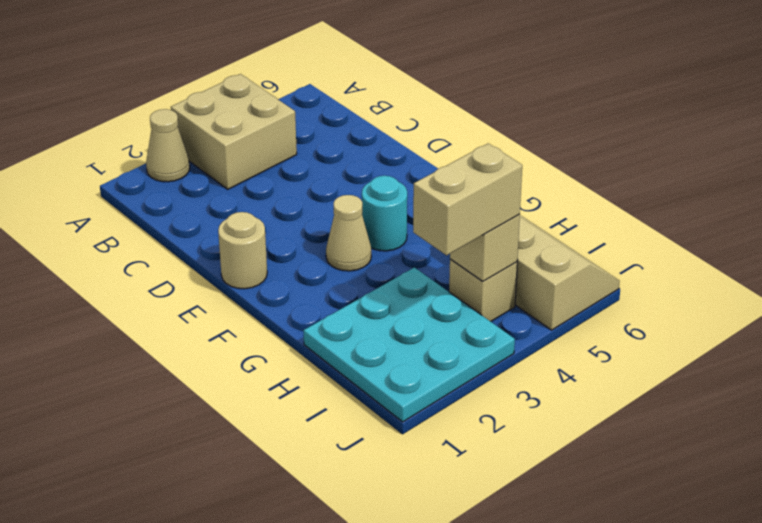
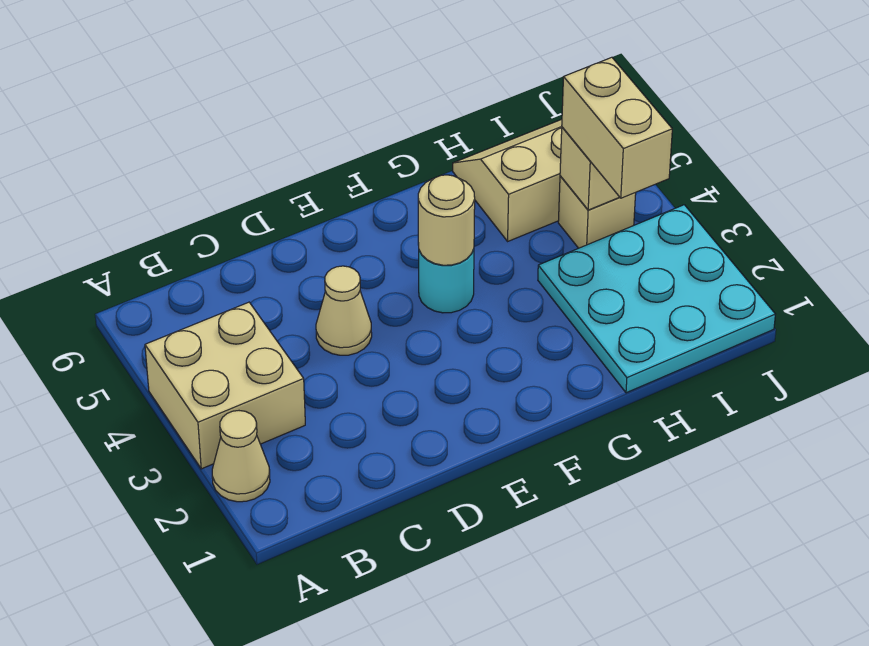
tan 1x1 round brick [218,212,267,289] -> tan 1x1 round brick moved to [418,175,475,265]
tan 1x1 cone [326,195,371,271] -> tan 1x1 cone moved to [316,266,372,355]

